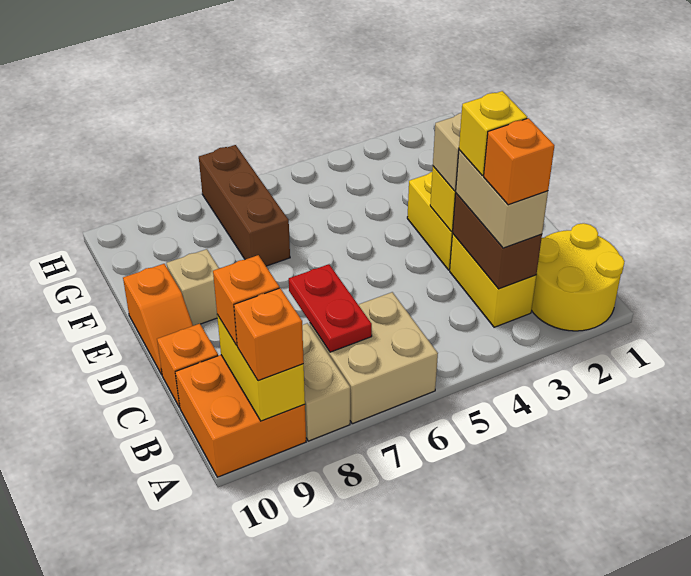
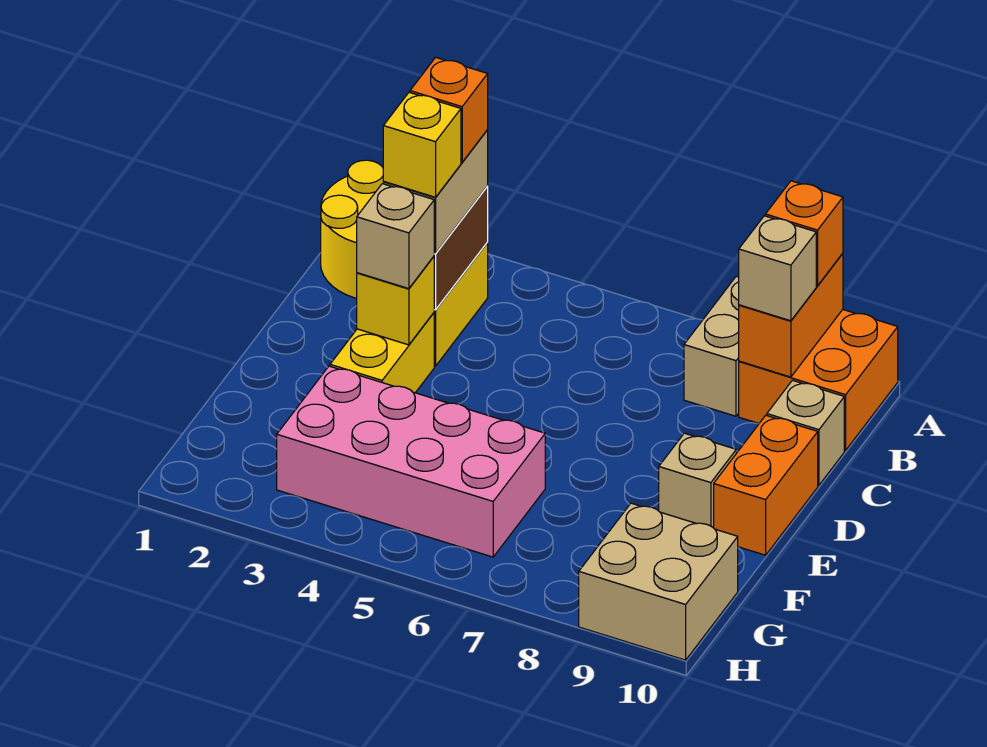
tan 2x2 brick [310,292,438,424] -> tan 2x2 brick moved to [579,503,738,660]
yellow 1x2 brick [217,315,305,421] -> orange 1x2 brick [739,253,843,377]
red 1x2 plate [289,264,372,352] -> none
orange 1x1 brick [213,255,279,346] -> tan 1x1 brick [739,216,816,321]
orange 1x1 brick [157,324,218,408] -> tan 1x1 brick [767,380,844,485]
orange 1x2 slope [123,264,193,375] -> orange 1x2 brick [714,416,818,555]
none -> pink 2x4 brick [277,366,545,557]
brown 1x3 brick [199,145,290,266] -> none

